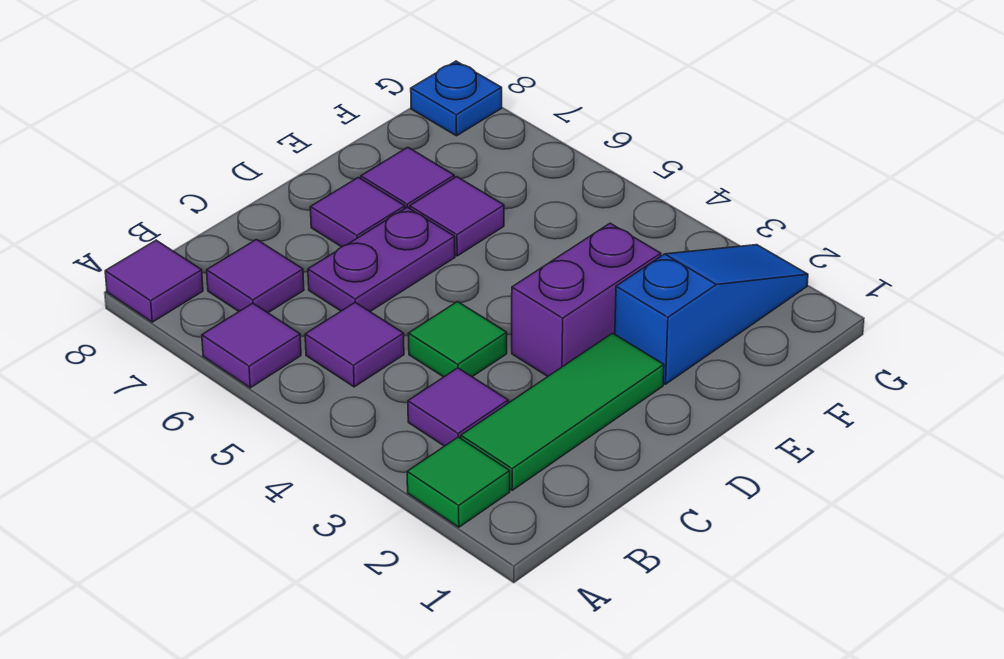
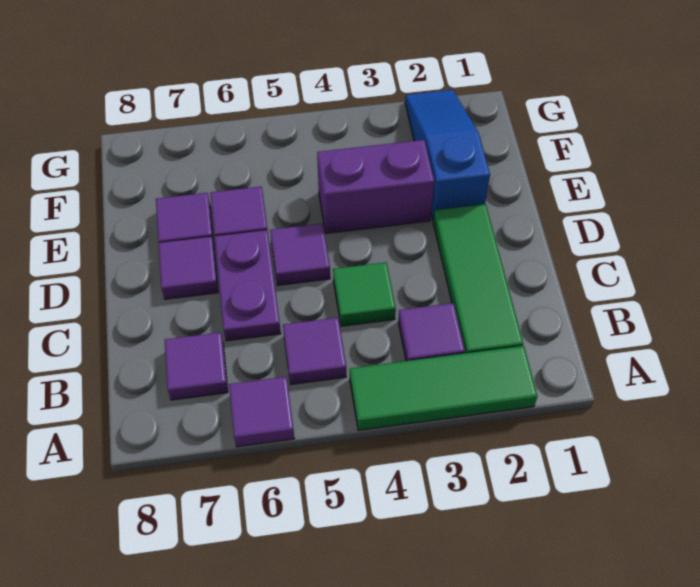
green 1x1 tile [407,437,510,527] -> green 1x3 tile [350,346,537,430]
purple 1x1 tile [105,240,203,322] -> purple 1x1 tile moved to [270,223,330,285]
purple 1x2 brick [512,223,661,376] -> purple 1x2 brick turned to [317,140,434,233]
blue 1x1 plate [411,61,502,136] -> none

